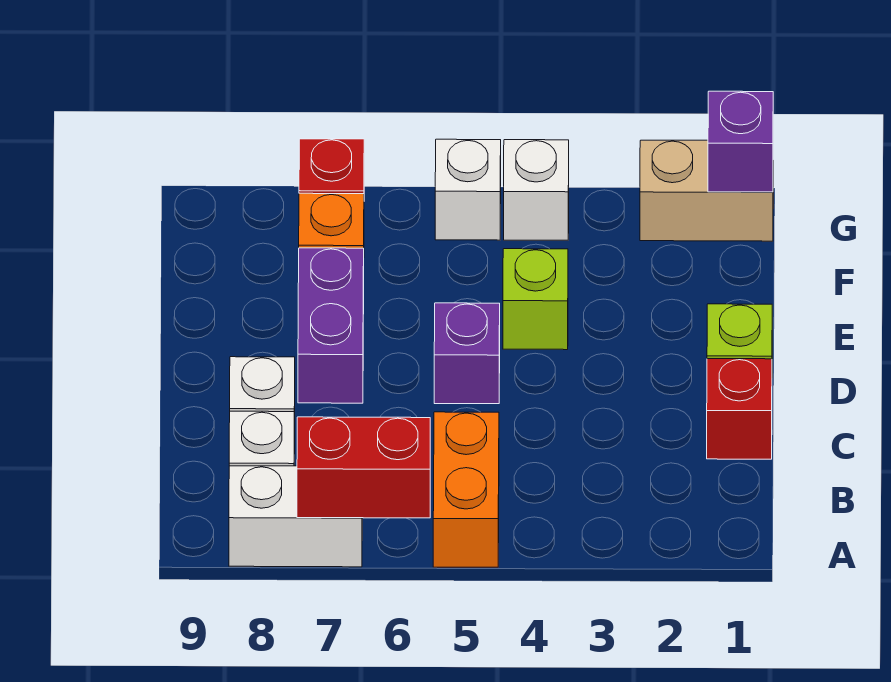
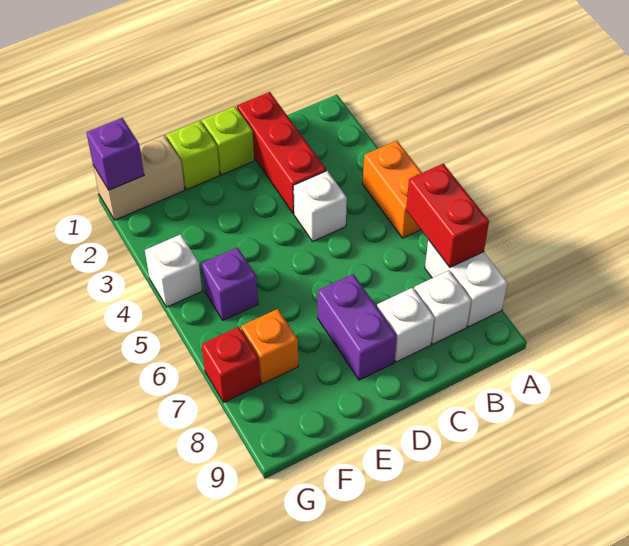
orange 1x2 brick [433,412,499,567] -> orange 1x2 brick turned to [363,141,422,238]
red 1x1 brick [707,359,772,459] -> red 1x3 brick [237,92,326,214]
purple 1x1 brick [434,303,500,404] -> purple 1x1 brick moved to [202,247,258,320]
purple 1x2 brick [298,248,364,403] -> purple 1x2 brick turned to [318,274,397,380]
lime 1x1 brick [503,249,568,350] -> lime 1x1 brick moved to [166,121,220,190]
tan 1x2 brick [640,140,773,241] -> tan 1x2 brick turned to [93,135,185,220]
white 1x1 brick [435,139,501,240] -> white 1x1 brick moved to [293,171,347,242]

